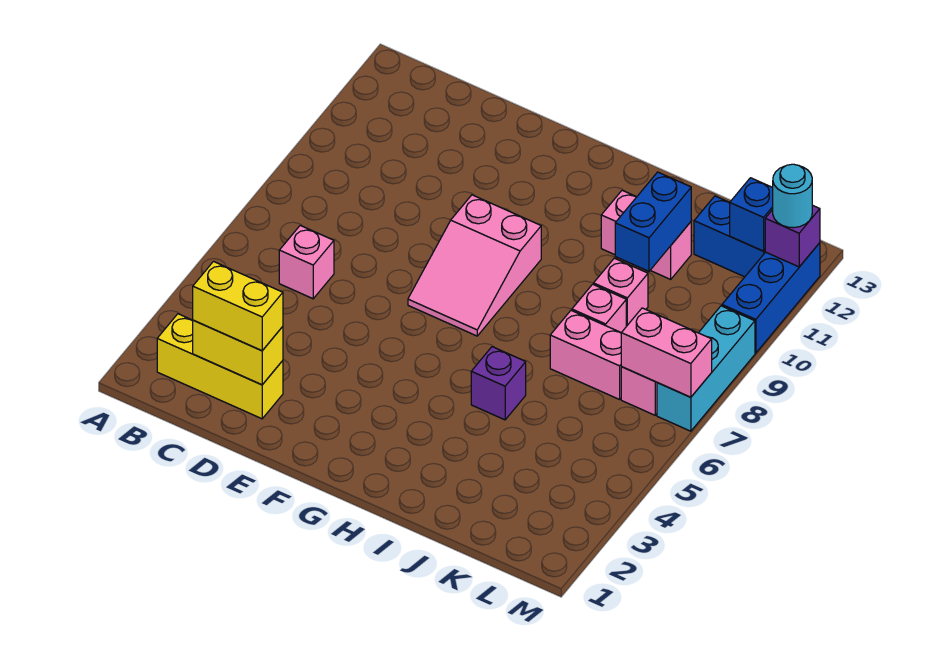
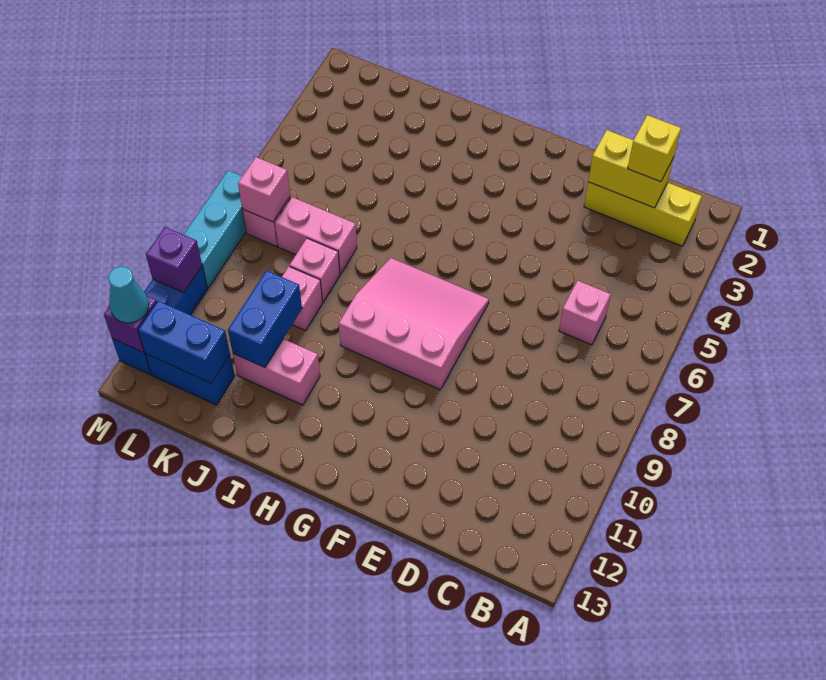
yellow 1x2 brick [193,262,283,351] -> yellow 1x1 brick [628,115,681,182]
pink 2x3 slope [408,195,541,336] -> pink 3x3 slope [339,258,489,390]
purple 1x1 brick [471,347,526,420] -> purple 1x1 brick moved to [146,227,202,293]
pink 1x2 brick [621,308,712,397] -> pink 1x1 brick [238,157,290,222]
blue 1x1 brick [730,178,773,251] -> blue 1x2 brick [138,301,230,383]
cyan 1x1 round brick [773,164,812,228] -> cyan 1x1 cone [108,267,149,323]

